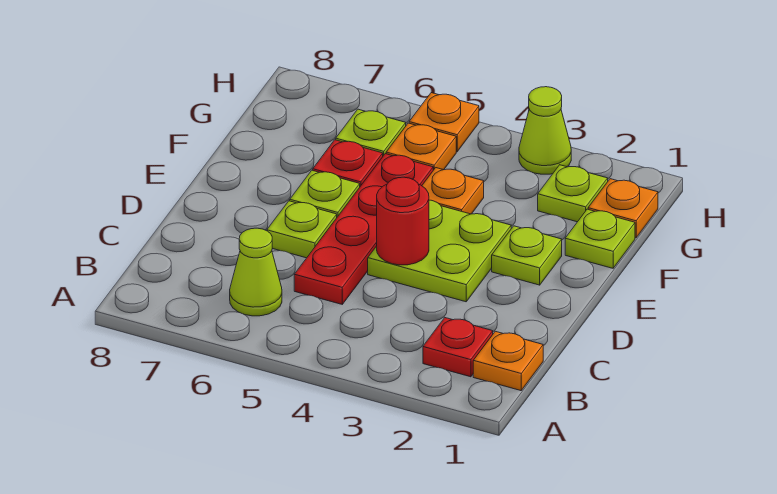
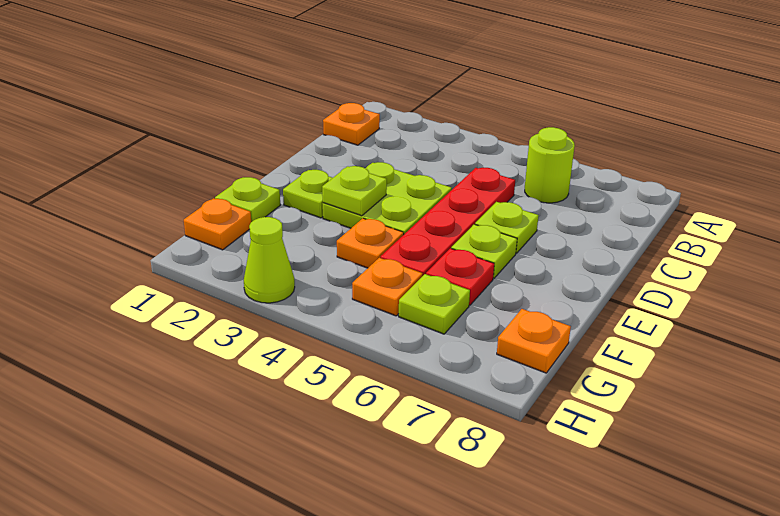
red 1x1 plate [423,318,493,377] -> none
lime 1x1 cone [230,228,282,316] -> lime 1x1 round brick [525,127,575,203]
red 1x1 round brick [377,177,429,265] -> none
lime 1x1 plate [538,165,608,222] -> lime 1x1 plate moved to [322,166,387,216]
orange 1x1 plate [409,93,479,152] -> orange 1x1 plate moved to [497,309,571,373]

